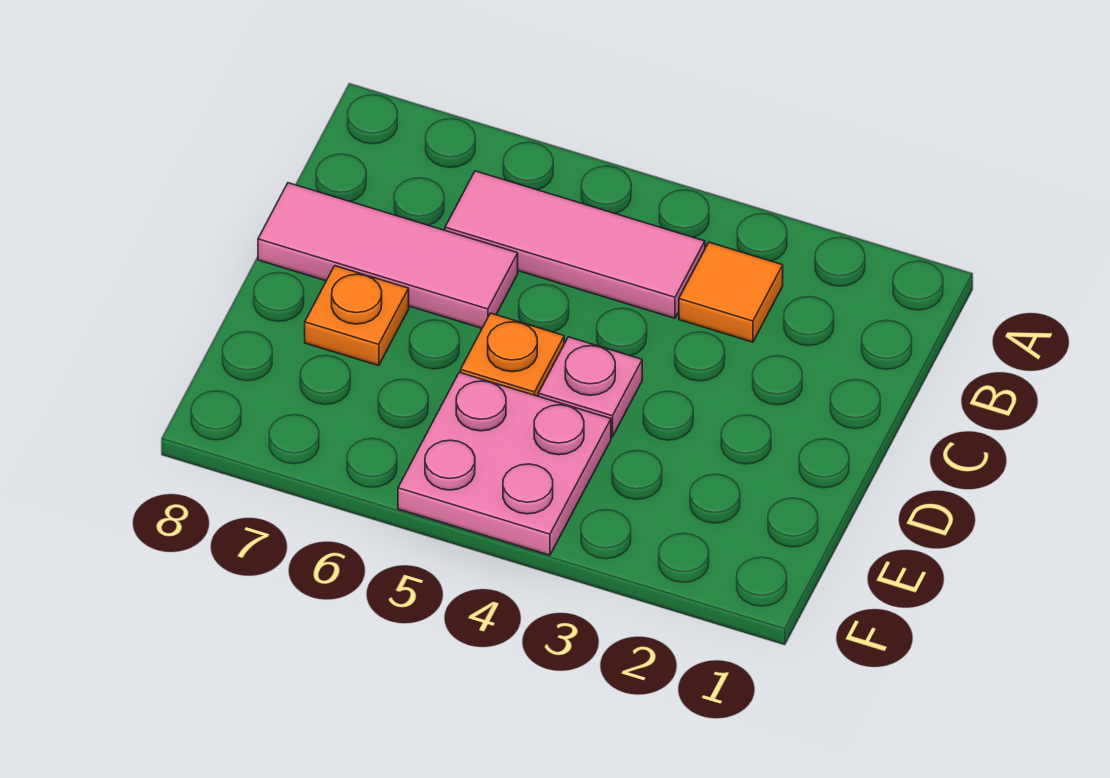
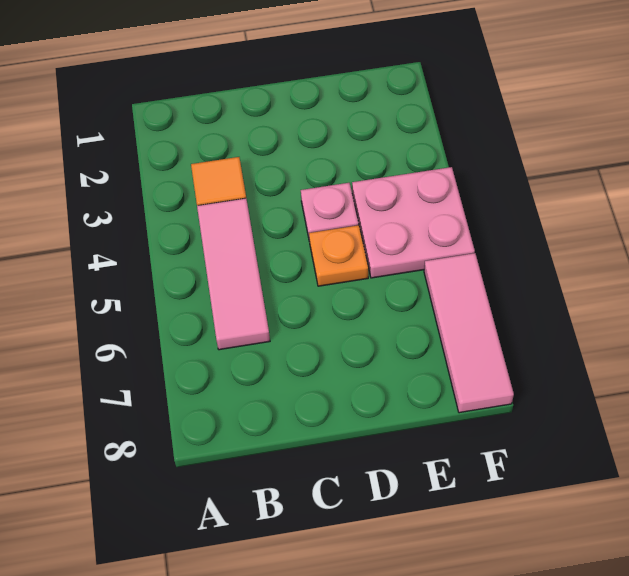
pink 1x3 tile [258,183,518,328] -> pink 1x3 tile moved to [424,253,514,413]
orange 1x1 plate [305,266,409,366] -> none

